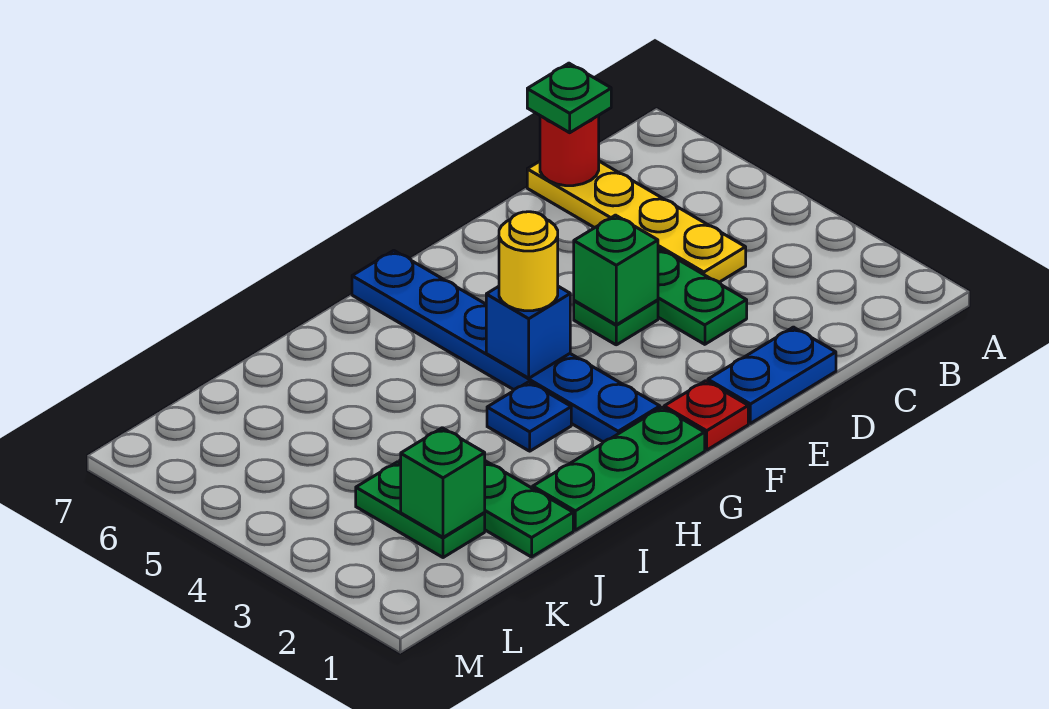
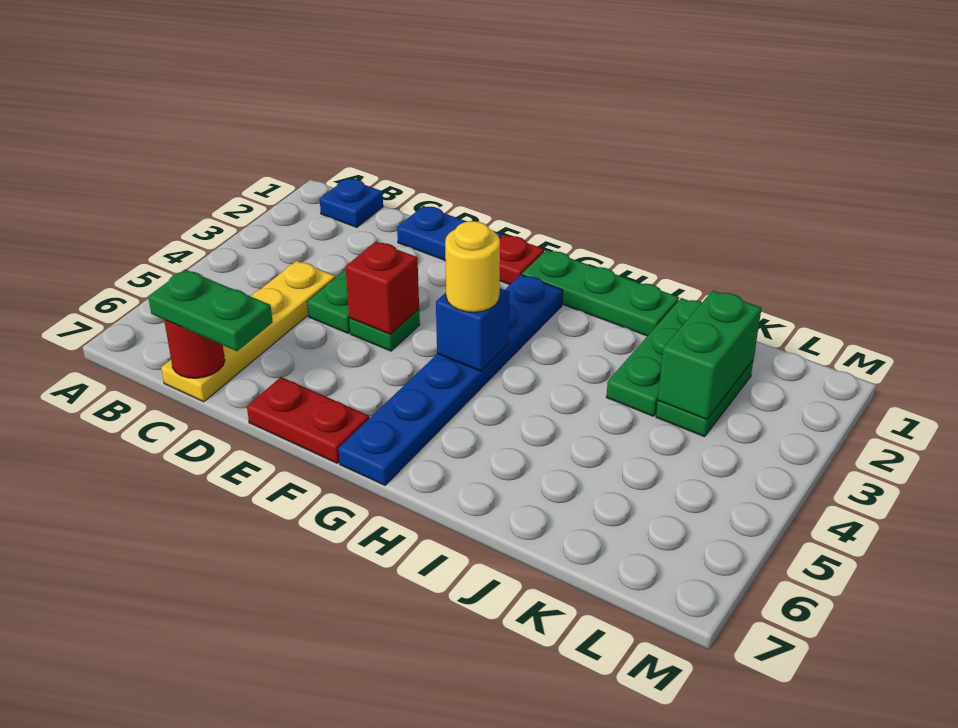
green 1x1 plate [527,63,611,133] -> green 1x2 plate [148,270,273,351]
green 1x1 brick [574,215,658,325] -> red 1x1 brick [345,242,419,334]
none -> red 1x2 plate [247,377,369,463]
blue 1x1 plate [487,382,571,451] -> blue 1x1 plate moved to [320,178,383,227]
green 1x1 brick [401,428,485,537] -> green 1x2 brick [658,291,762,420]

